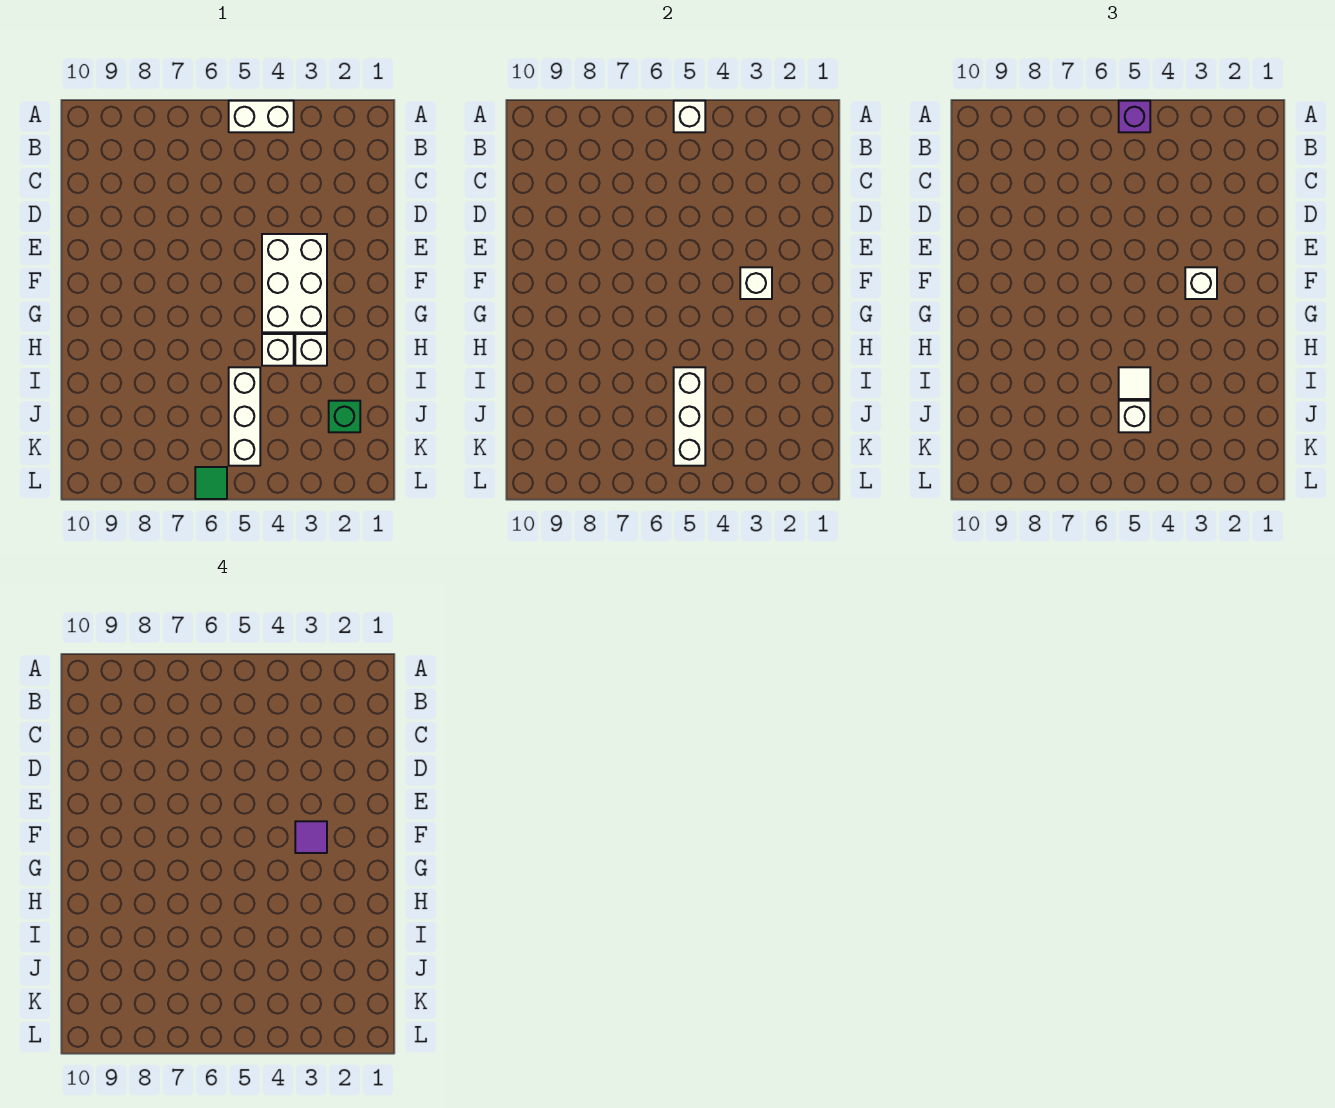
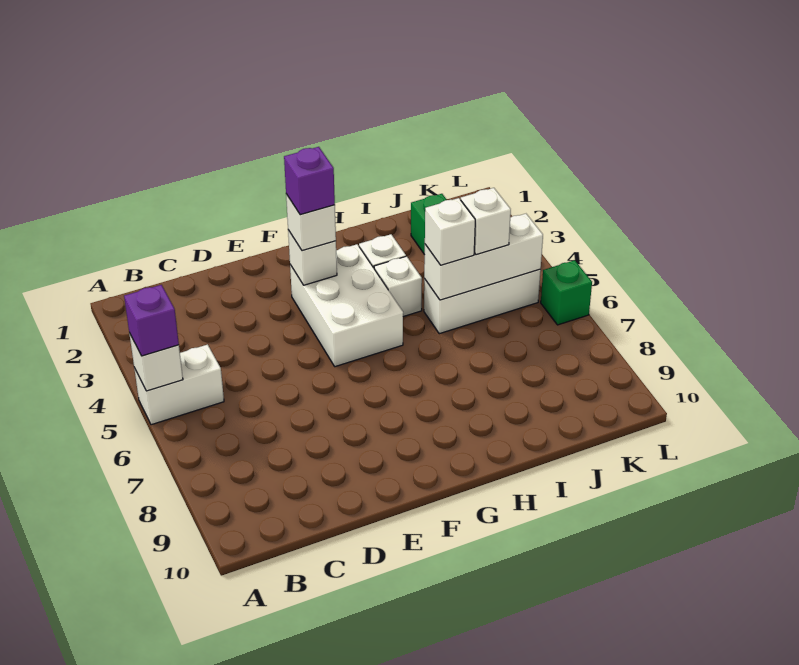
white 1x2 brick [229,101,294,132] -> white 1x2 brick turned to [134,344,224,425]
white 2x3 brick [262,234,327,332] -> white 2x3 brick turned to [290,244,403,367]
purple 1x1 tile [295,821,327,853] -> purple 1x1 brick [284,147,335,215]
white 1x1 tile [1119,367,1150,399] -> white 1x1 brick [425,198,475,265]
green 1x1 tile [195,467,227,499] -> green 1x1 brick [541,260,592,325]

